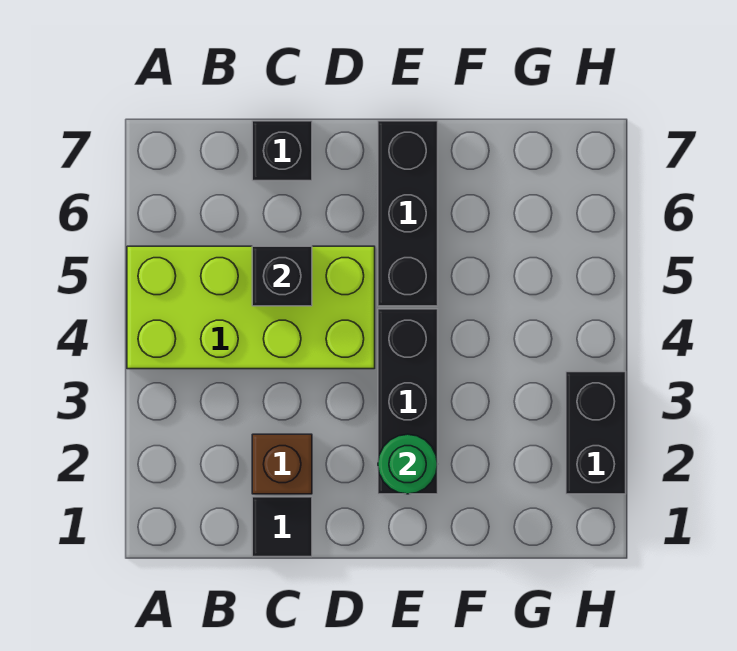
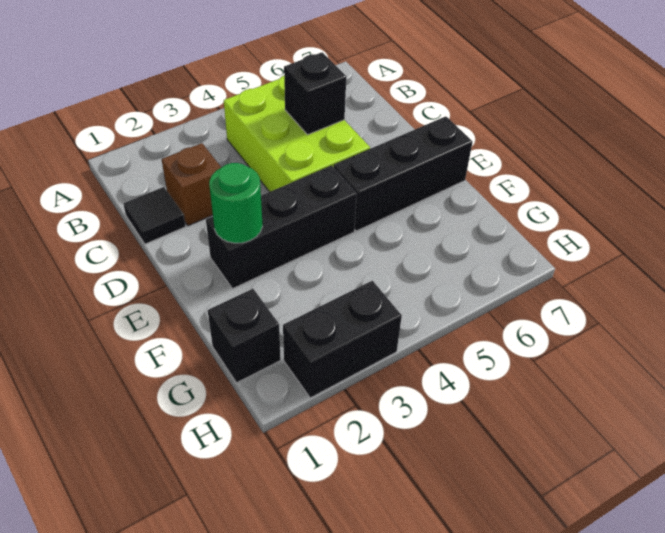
lime 2x4 brick [127,246,375,369] -> lime 2x3 brick [224,76,370,192]
black 1x1 brick [252,121,312,181] -> black 1x1 brick moved to [208,289,281,383]

